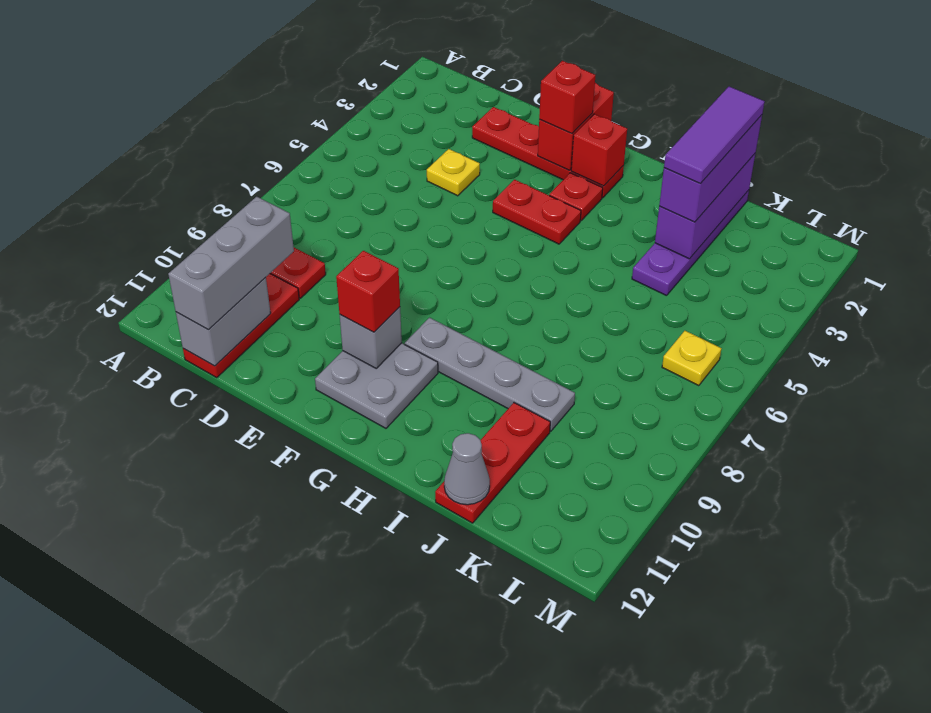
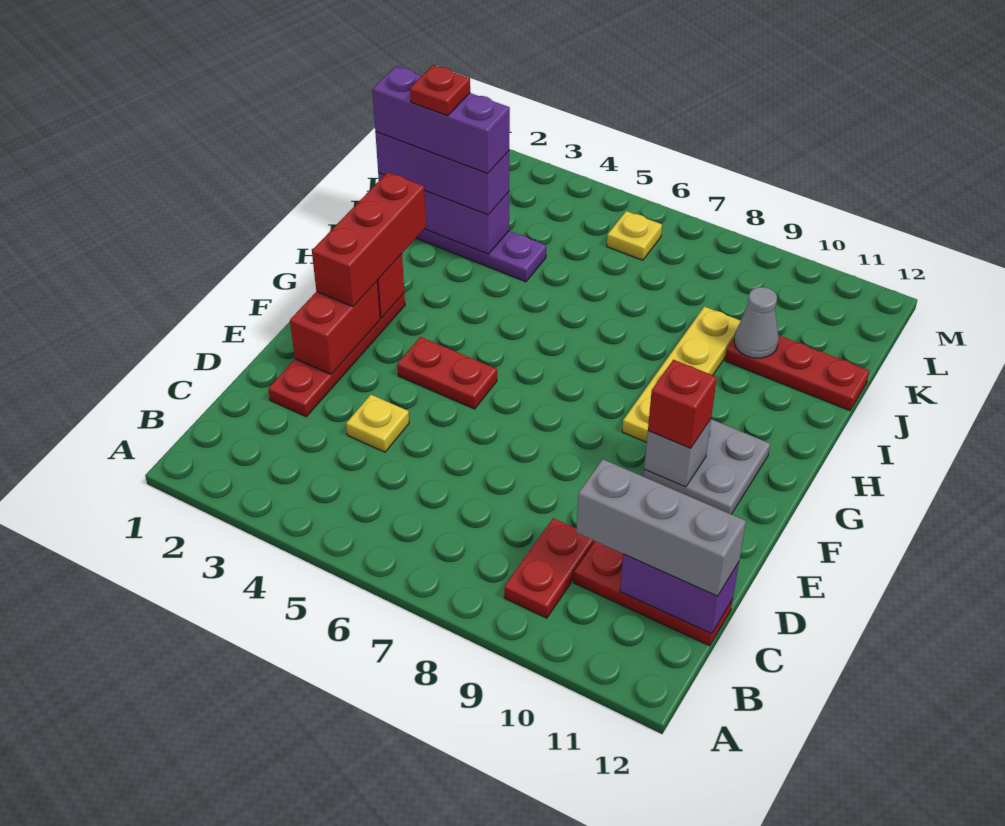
grey 1x2 brick [176,277,271,366] -> purple 1x2 brick [620,554,739,634]
red 1x2 brick [538,83,614,170] -> red 1x2 brick turned to [290,281,380,374]
red 1x1 brick [539,61,595,133] -> red 1x3 brick [312,172,426,306]
red 1x2 plate [493,180,581,244] -> red 1x2 plate turned to [397,337,497,409]
red 1x1 plate [549,173,603,221] -> red 1x1 plate moved to [410,65,470,116]
grey 1x4 plate [405,318,575,431] -> yellow 1x4 plate [622,307,741,442]
purple 1x3 tile [664,87,765,183] -> purple 1x3 brick [372,66,510,174]
grey 1x1 cone [444,433,490,505] -> grey 1x1 cone moved to [734,287,779,358]

